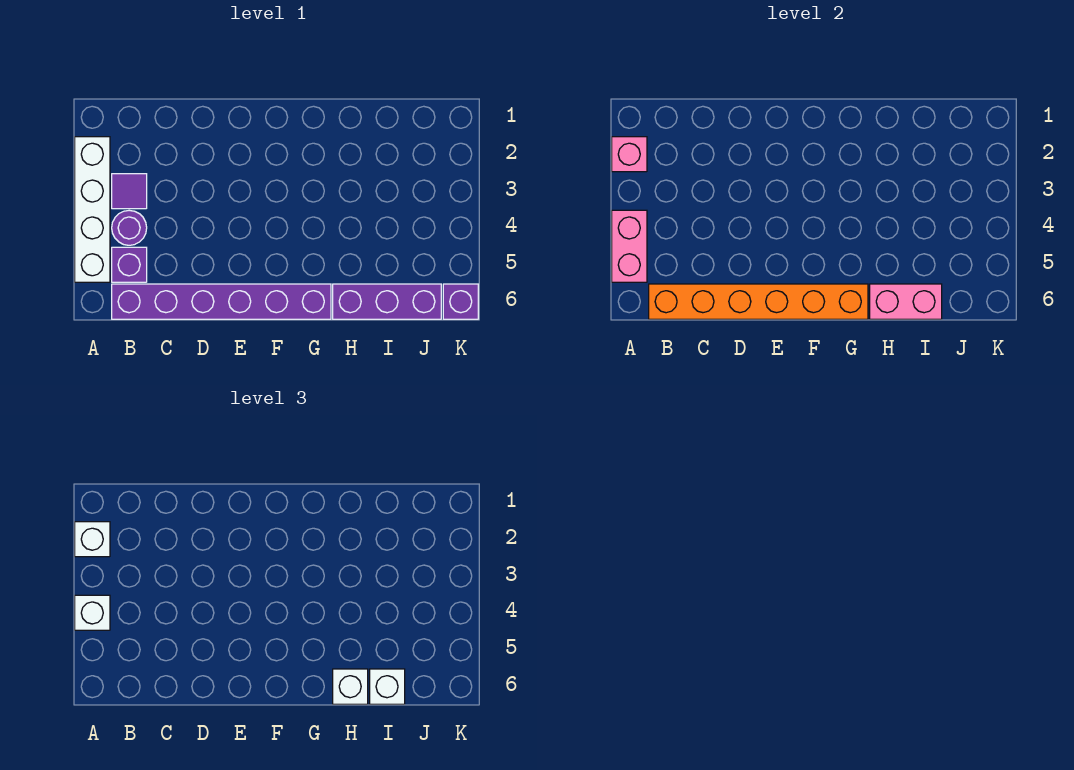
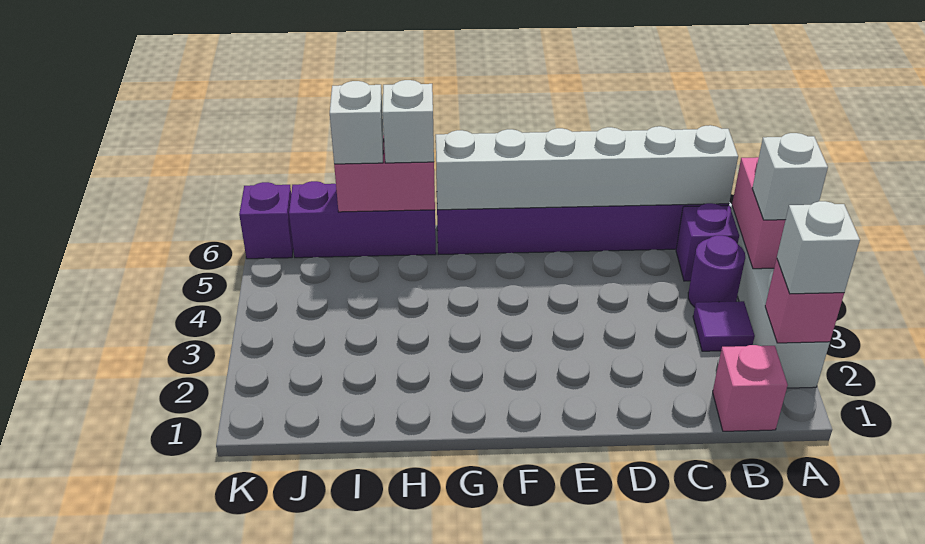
none -> pink 1x1 brick [713,345,788,431]
orange 1x6 brick [649,284,868,319] -> white 1x6 brick [436,125,738,210]

